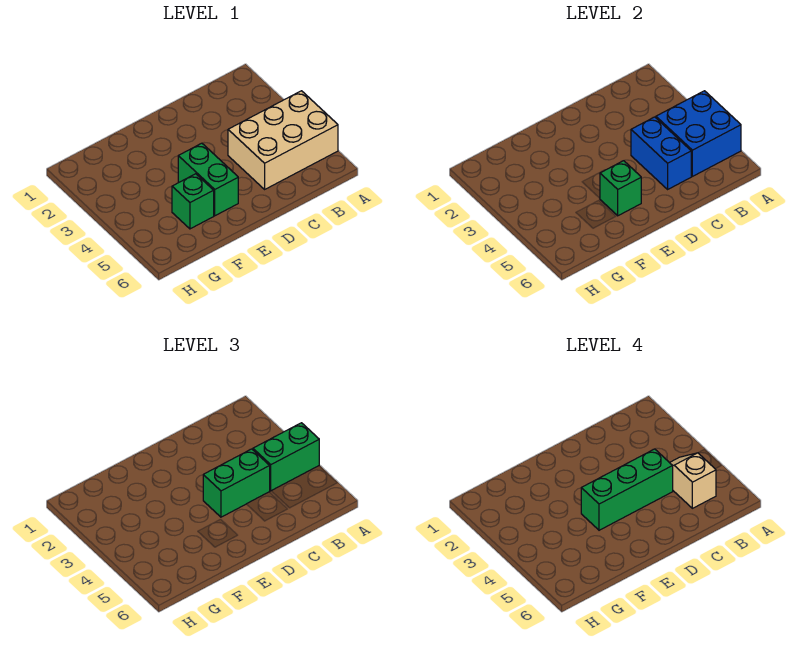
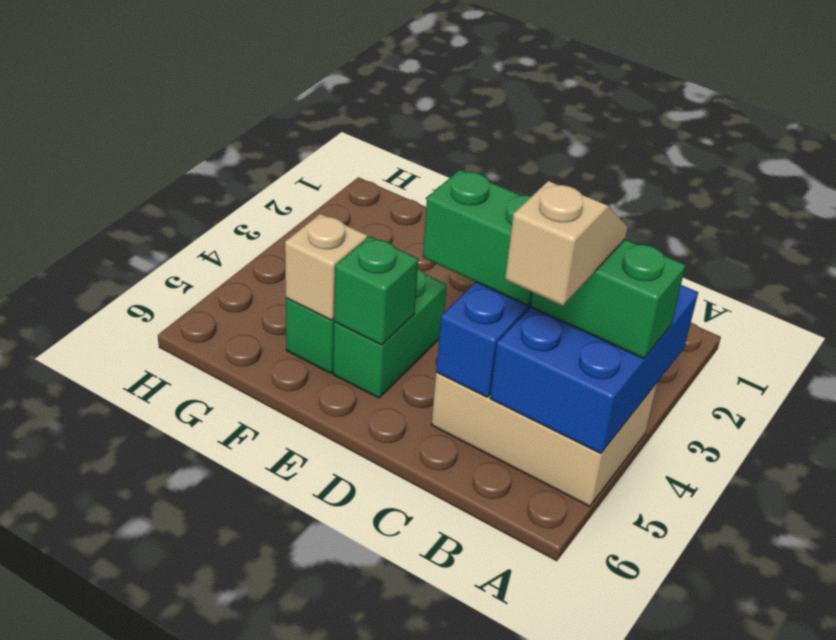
blue 2x2 brick [656,91,741,176] -> blue 2x3 brick [490,285,698,454]
green 1x3 brick [581,449,673,530] -> none
none -> tan 1x1 brick [285,214,367,320]

